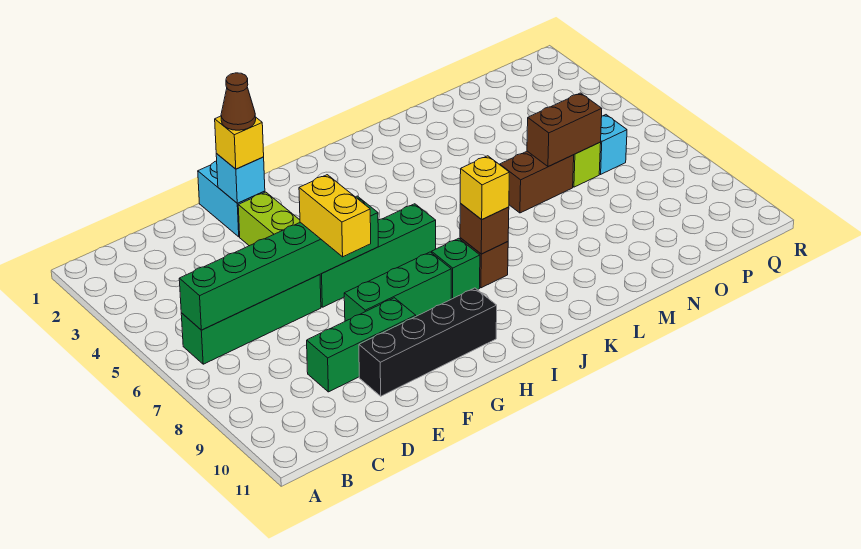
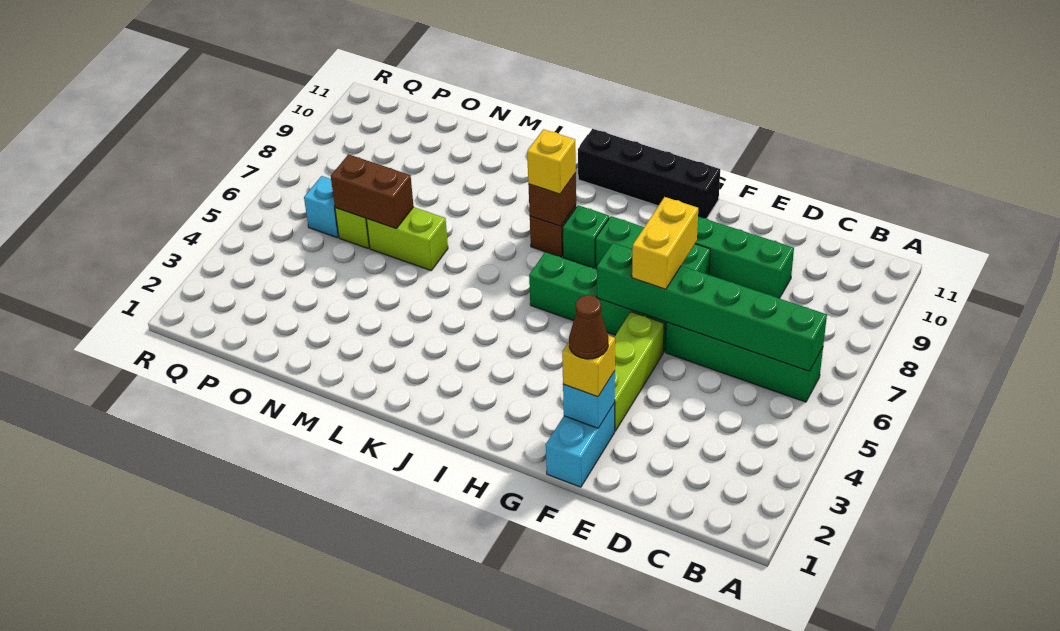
black 1x4 brick [359,288,497,396] -> black 1x4 brick moved to [578,129,720,218]
brown 1x2 brick [500,151,574,213] -> lime 1x2 brick [366,207,448,270]

